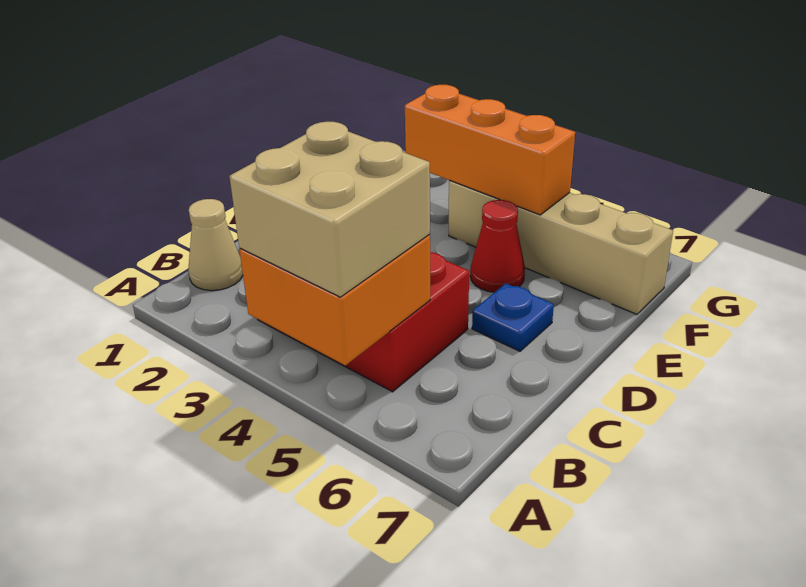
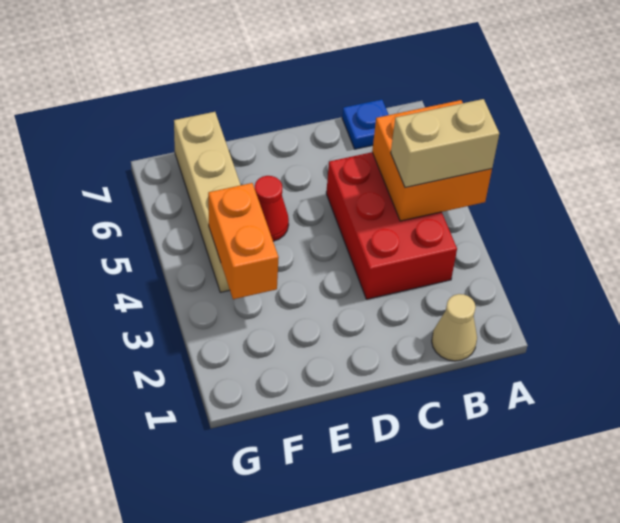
tan 2x2 brick [229,122,430,297] -> tan 1x2 brick [391,99,499,188]
blue 1x1 plate [472,284,554,351] -> blue 1x1 plate moved to [342,99,389,149]
orange 1x3 brick [405,85,575,215] -> orange 1x2 brick [208,183,279,299]

